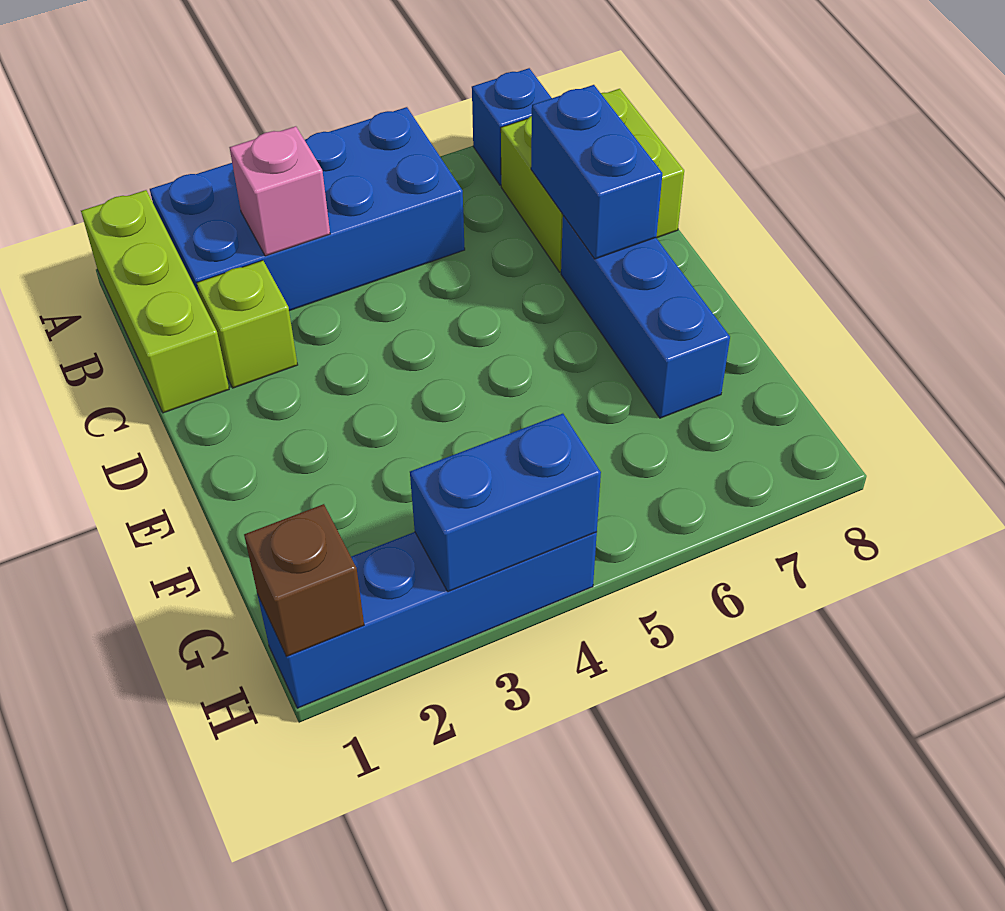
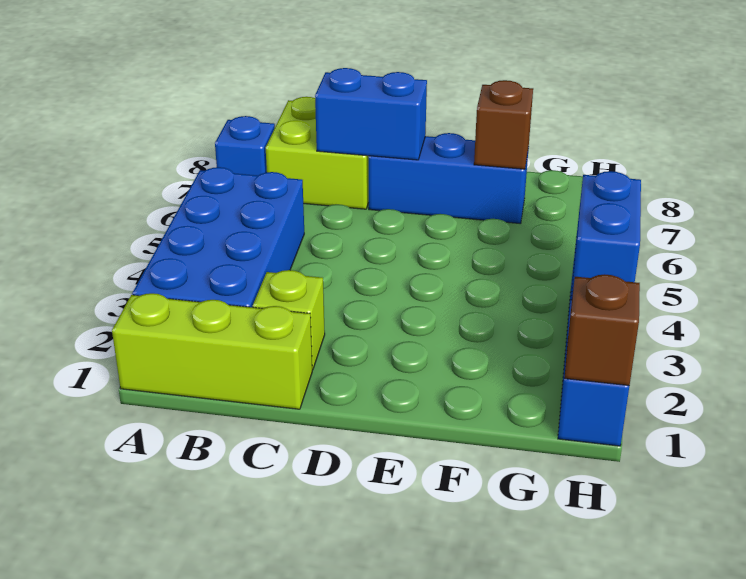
pink 1x1 brick [229,126,330,256] -> none
none -> brown 1x1 brick [474,80,533,169]

